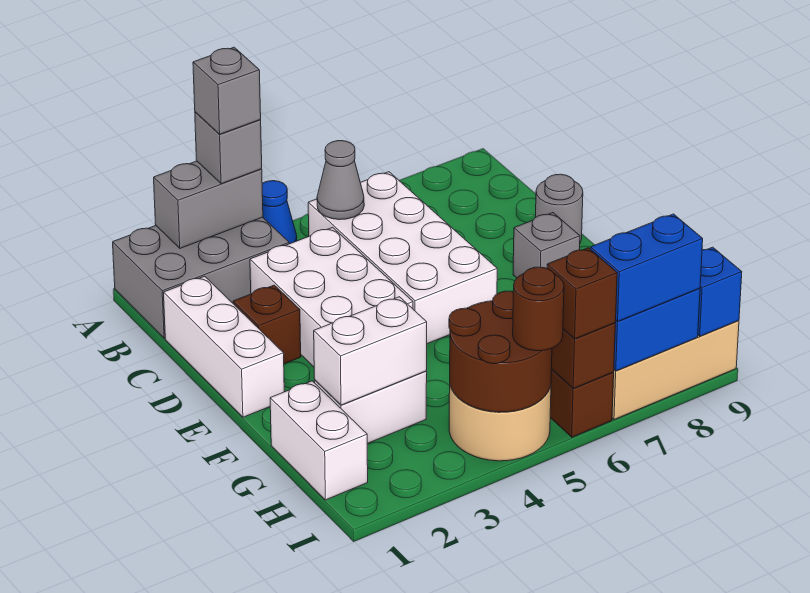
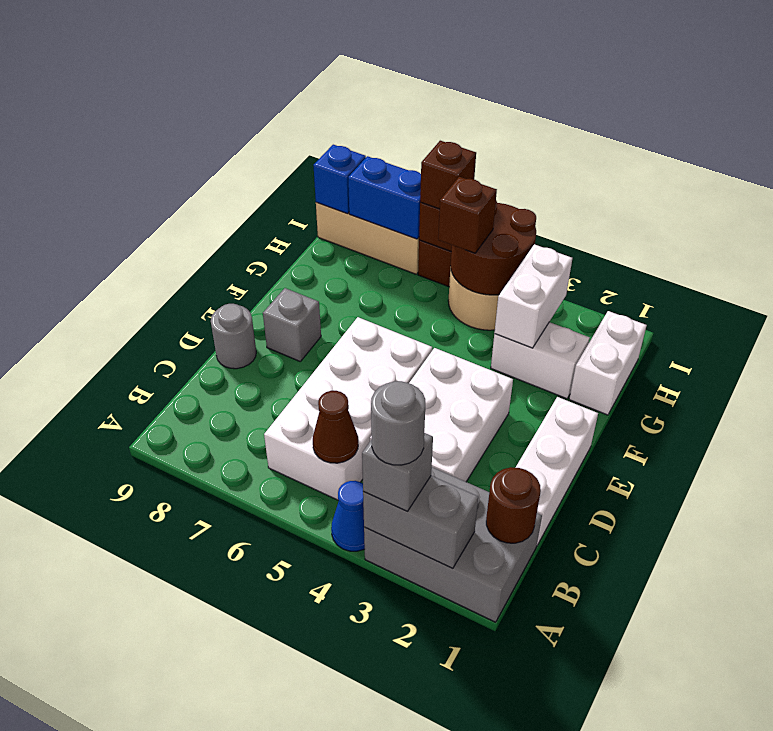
grey 1x1 brick [193,47,261,134] -> grey 1x1 round brick [371,381,425,465]
grey 1x1 cone [317,141,364,220] -> brown 1x1 cone [313,391,358,463]
brown 1x1 brick [233,285,301,364] -> brown 1x1 brick moved to [438,177,497,253]
white 1x2 brick [314,297,427,405] -> white 1x2 brick turned to [494,244,572,348]
brown 1x1 round brick [513,267,564,351] -> brown 1x1 round brick moved to [486,467,541,543]
blue 1x2 brick [590,214,703,322] -> none

